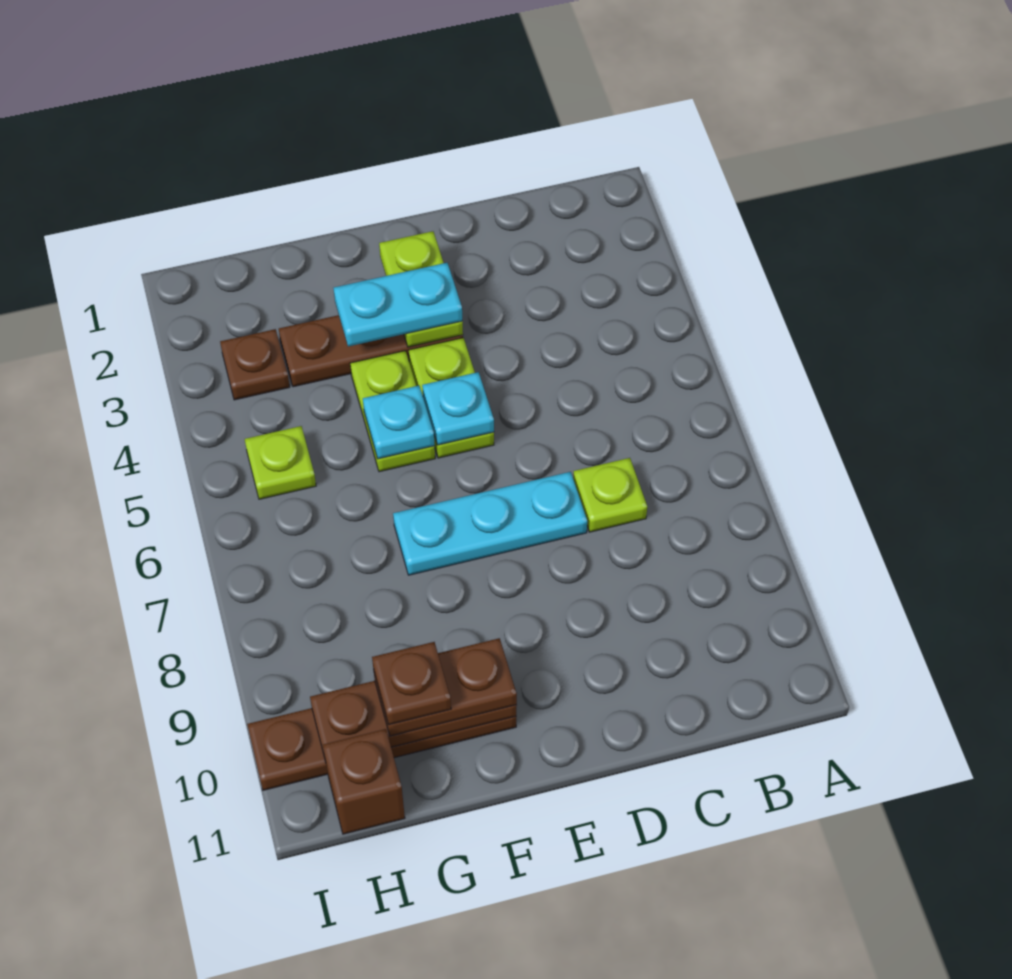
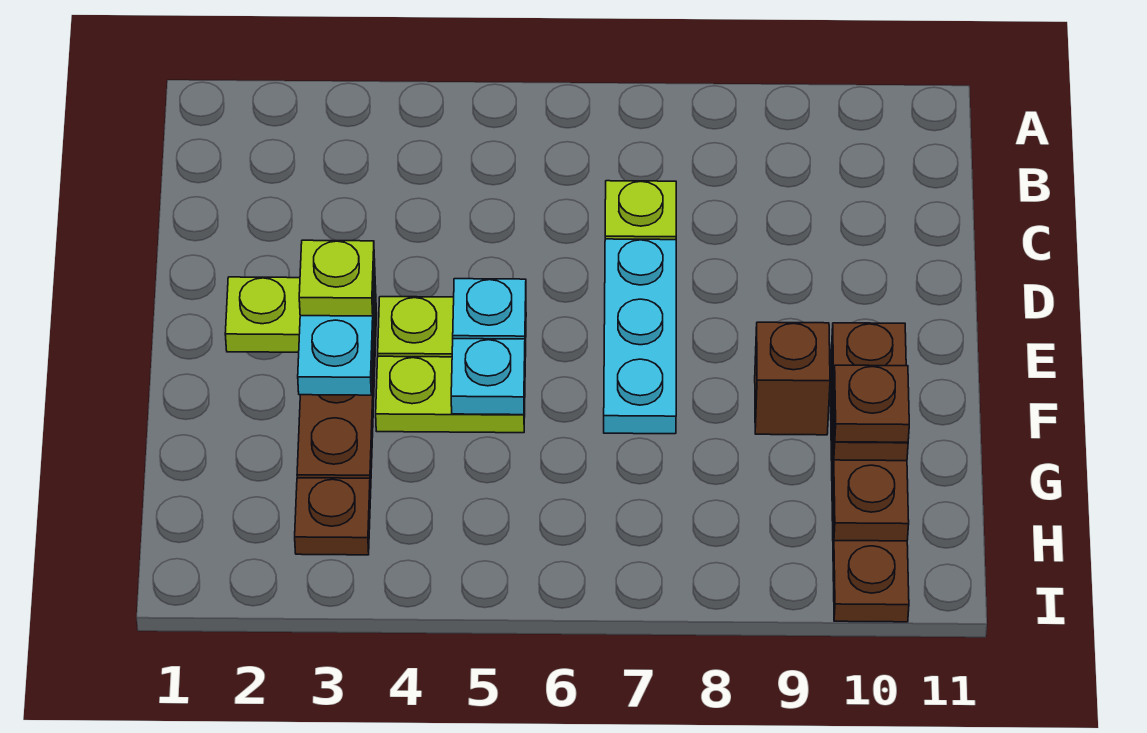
lime 1x1 plate [245,426,316,499] -> lime 1x1 plate moved to [299,240,375,316]
brown 1x1 brick [323,729,405,834] -> brown 1x1 brick moved to [755,322,830,435]

